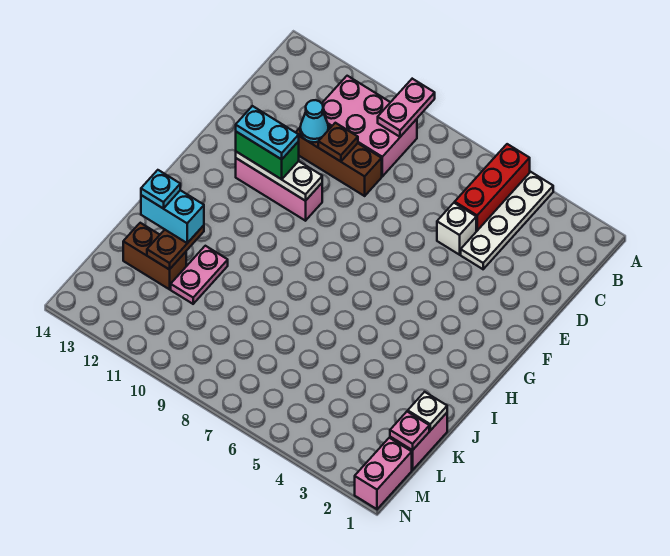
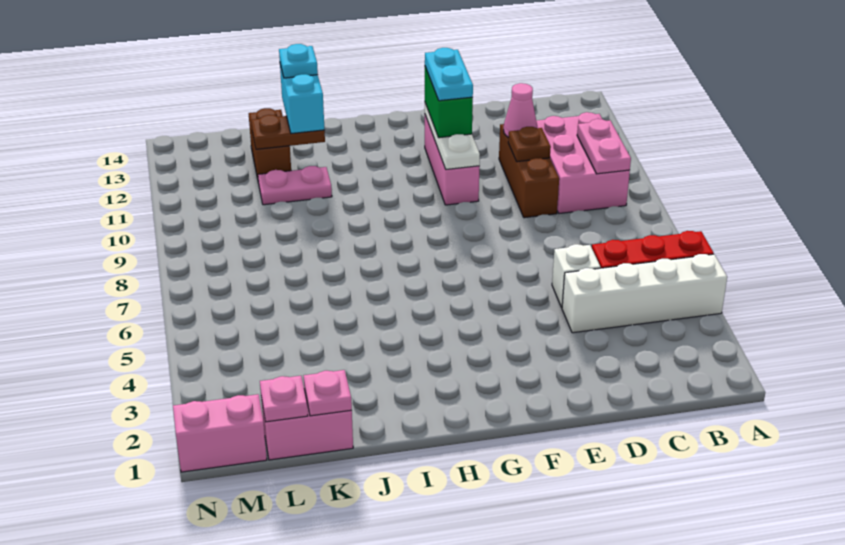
white 1x4 plate [461,172,553,269] -> white 1x4 brick [562,254,727,333]
pink 1x2 plate [378,79,435,137] -> pink 1x2 plate turned to [577,119,631,174]
cyan 1x1 cone [300,100,329,142] -> pink 1x1 cone [504,83,537,137]
white 1x1 plate [408,392,447,431] -> pink 1x1 plate [304,370,352,416]

